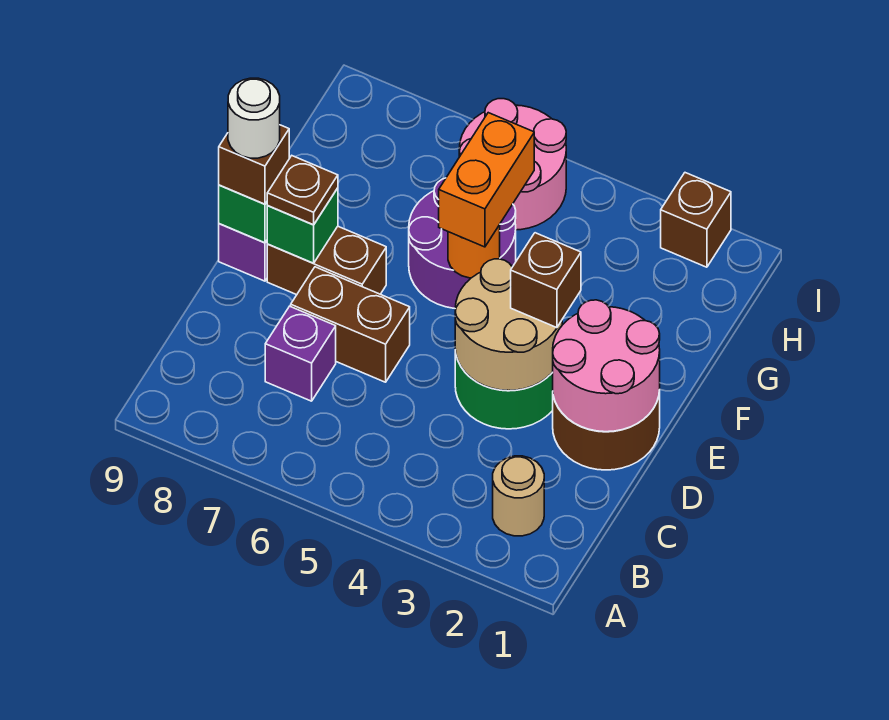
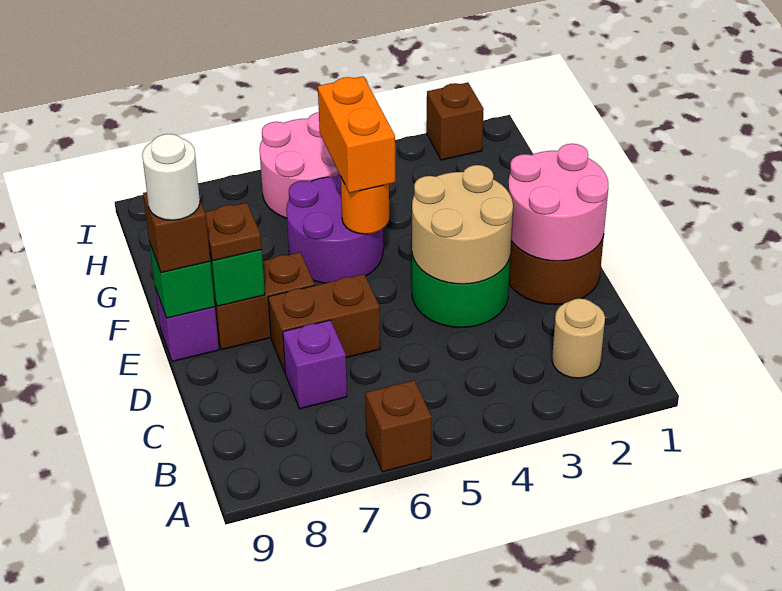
brown 1x1 brick [511,233,581,328] -> brown 1x1 brick moved to [366,380,432,472]

